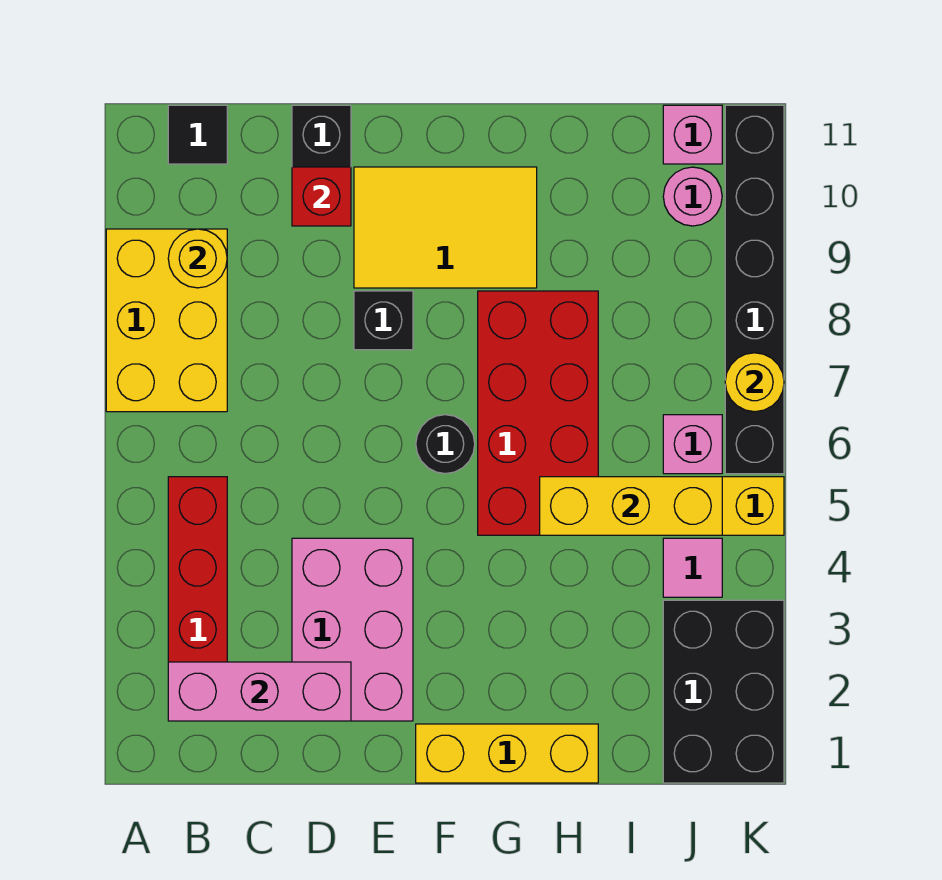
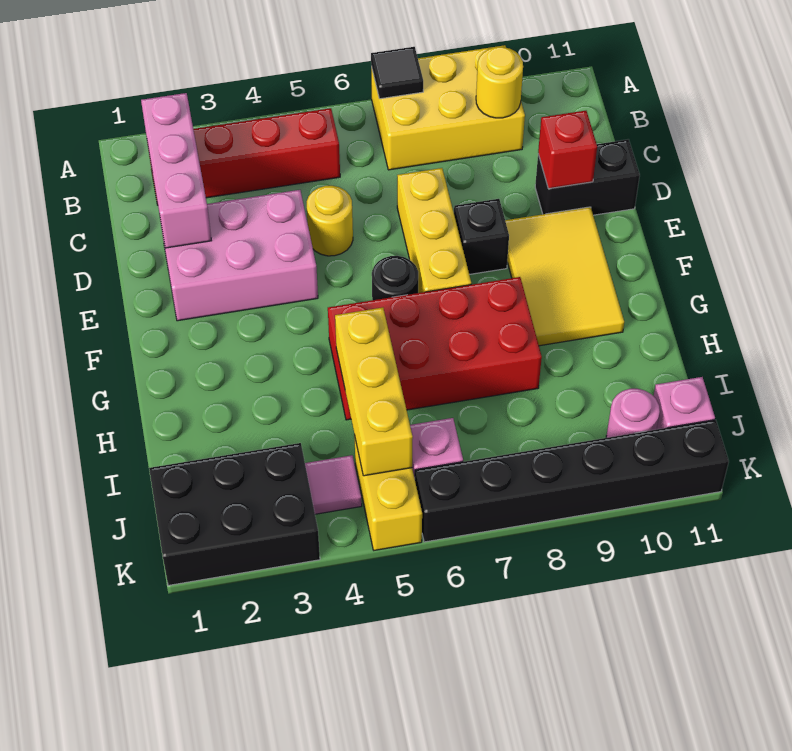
black 1x1 tile [168,105,227,164] -> black 1x1 tile moved to [371,47,423,99]
yellow 1x3 brick [416,724,598,783] -> yellow 1x3 brick moved to [397,168,471,293]
yellow 1x1 round brick [725,353,784,412] -> yellow 1x1 round brick moved to [307,186,353,256]

